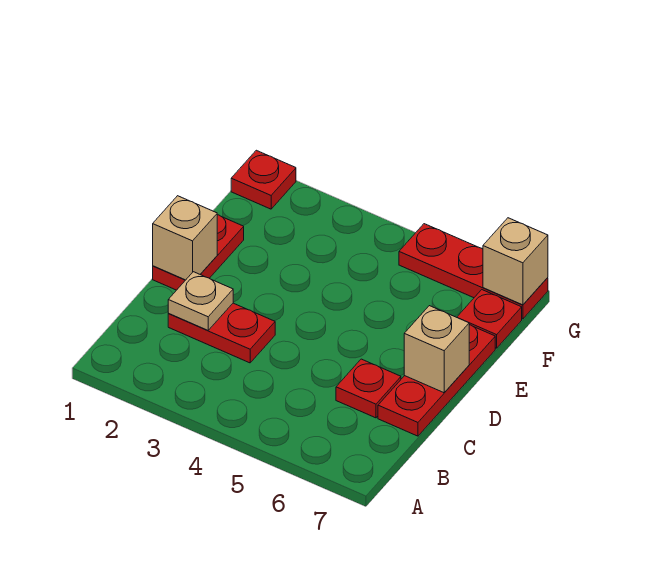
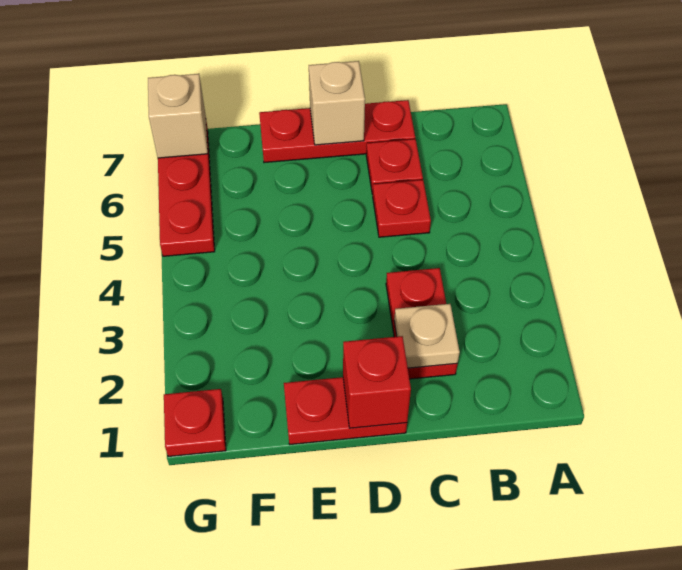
tan 1x1 brick [153,196,217,280] -> red 1x1 brick [343,336,411,428]
red 1x1 plate [457,290,522,348] -> red 1x1 plate moved to [373,180,431,237]

